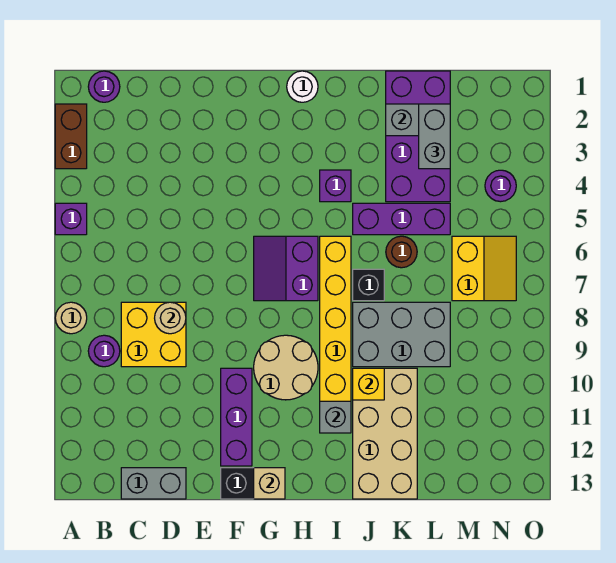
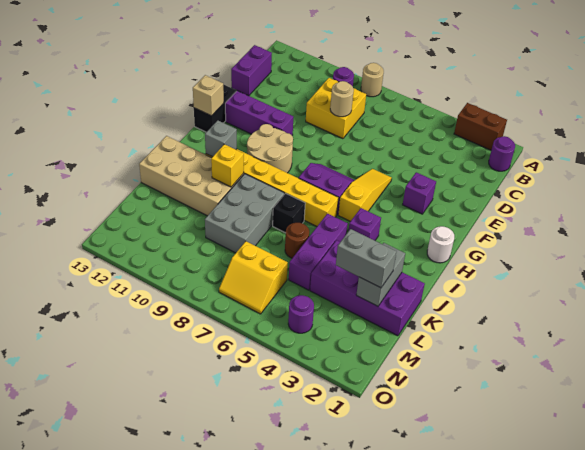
purple 1x1 brick [55,203,87,235] -> purple 1x1 brick moved to [403,172,436,214]
grey 1x2 brick [121,468,186,499] -> purple 1x2 brick [231,45,272,96]
none -> yellow 1x3 slope [338,169,392,221]

